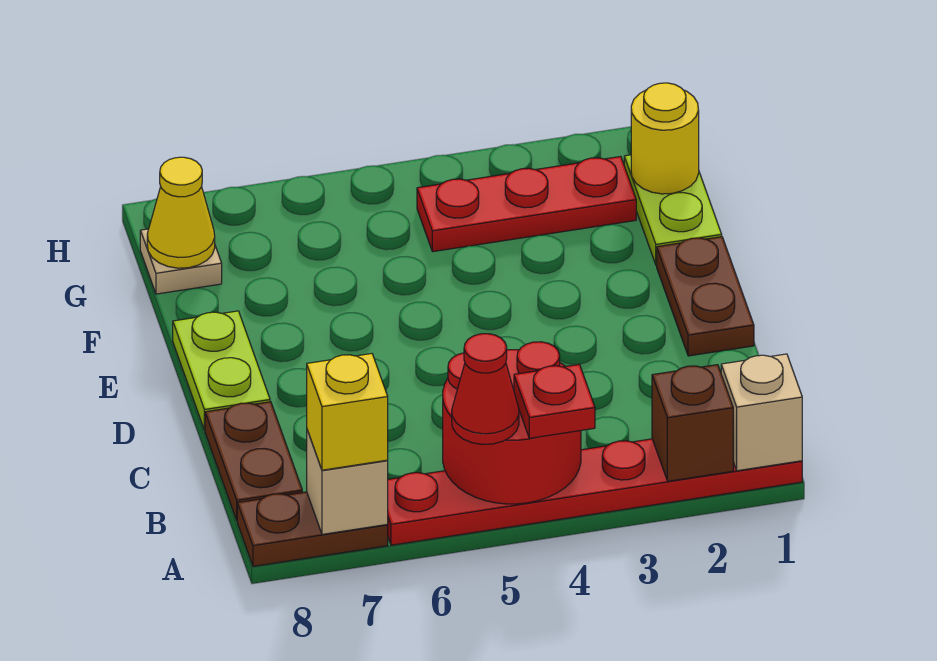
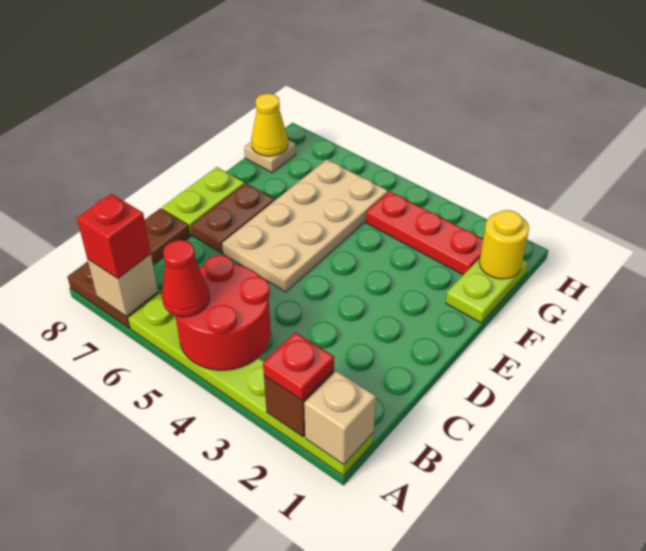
red 1x6 plate [388,439,802,545] -> lime 1x6 plate [128,293,373,476]
red 1x1 plate [514,364,595,438] -> red 1x1 plate moved to [263,332,334,401]
yellow 1x1 brick [307,354,388,470] -> red 1x1 brick [77,194,151,279]
brown 1x2 plate [657,237,754,356] -> brown 1x2 plate moved to [192,183,275,253]
none -> tan 2x4 plate [222,159,388,292]

